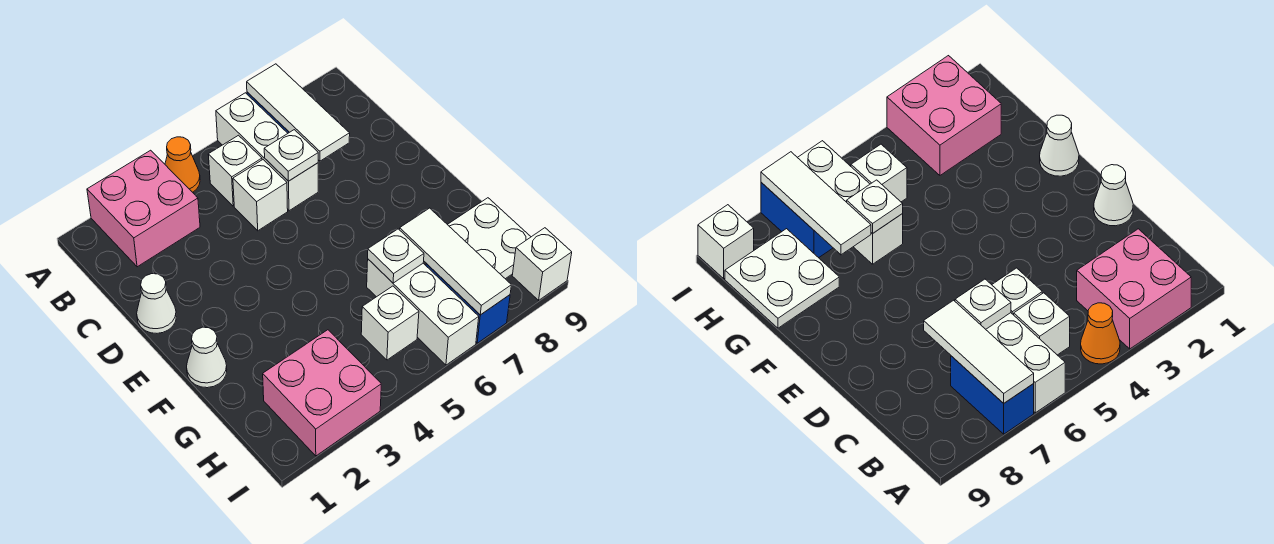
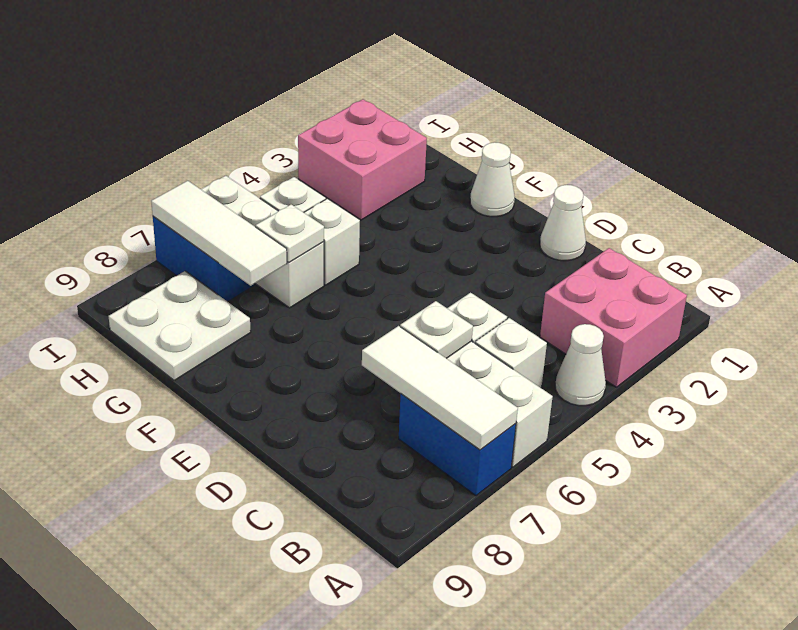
orange 1x1 cone [165,137,200,192] -> white 1x1 cone [555,324,606,406]
white 1x1 brick [512,228,572,300] -> white 1x1 brick moved to [304,199,360,285]

